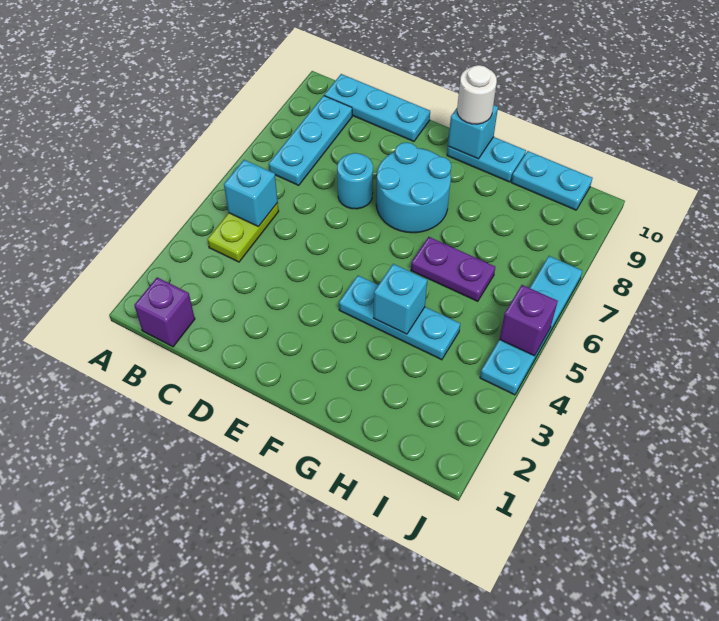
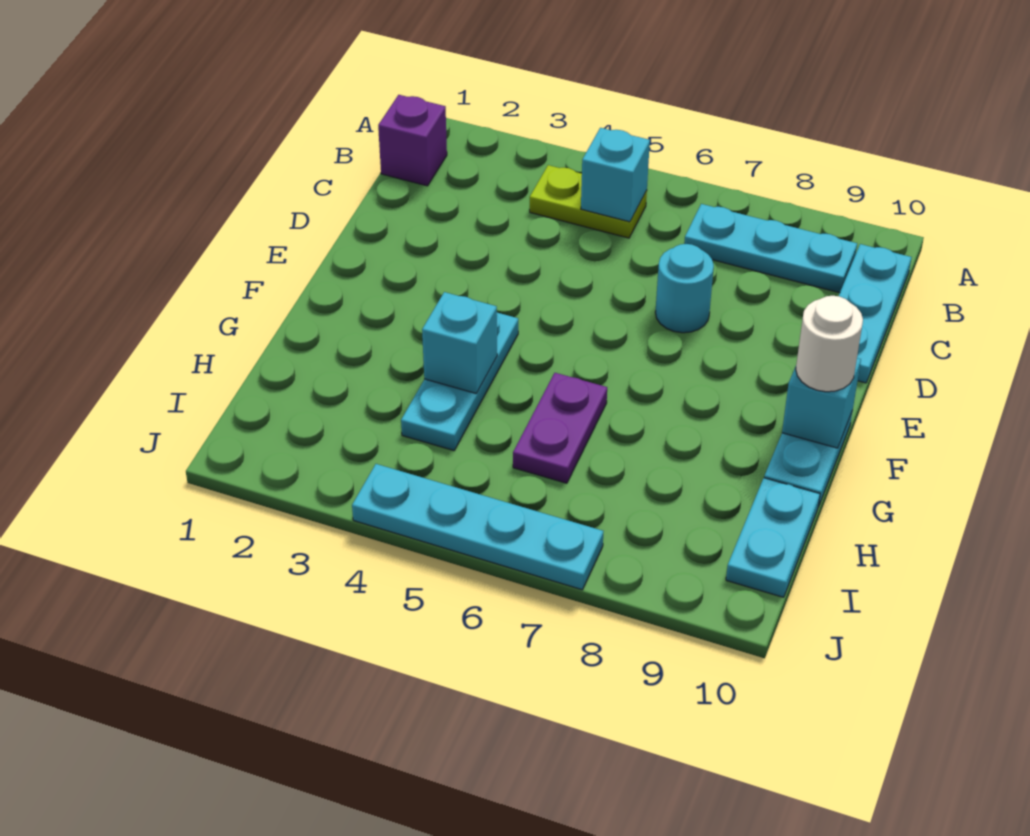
cyan 2x2 round brick [376,142,451,233] -> none
purple 1x1 brick [499,285,558,356] -> none

